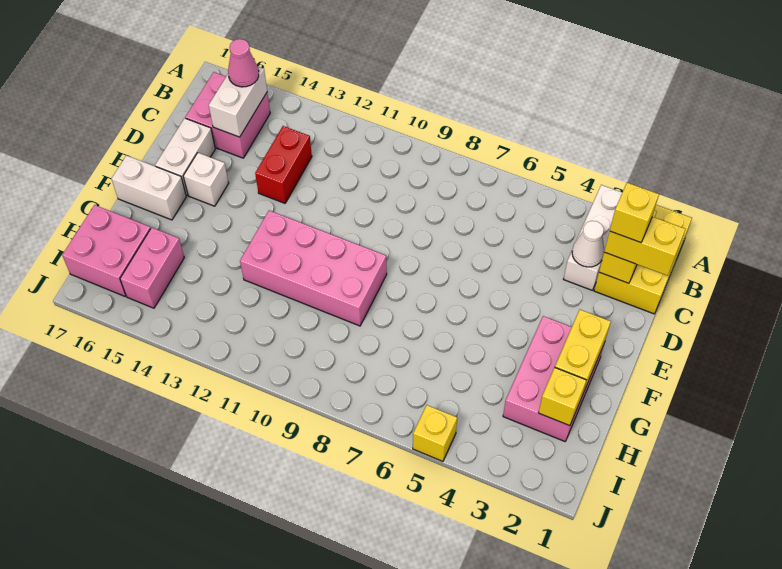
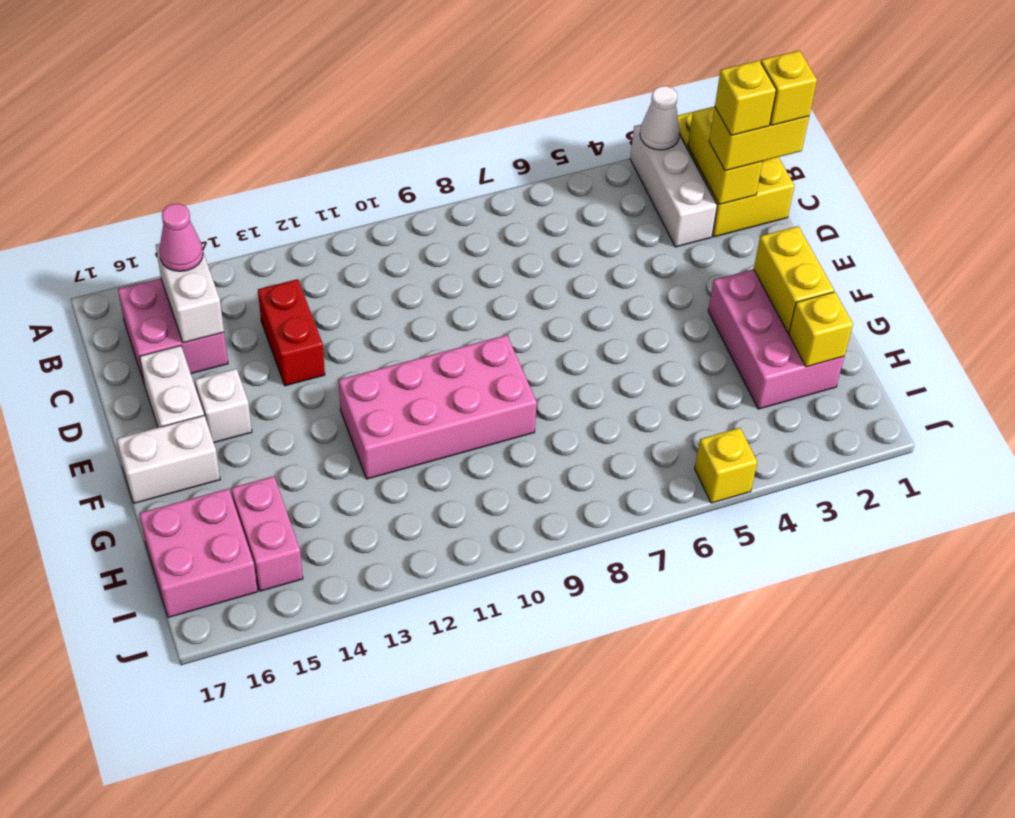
none -> yellow 1x1 brick [761,50,817,125]
white 1x1 cone [572,221,605,267] -> white 1x1 cone moved to [640,86,680,150]

